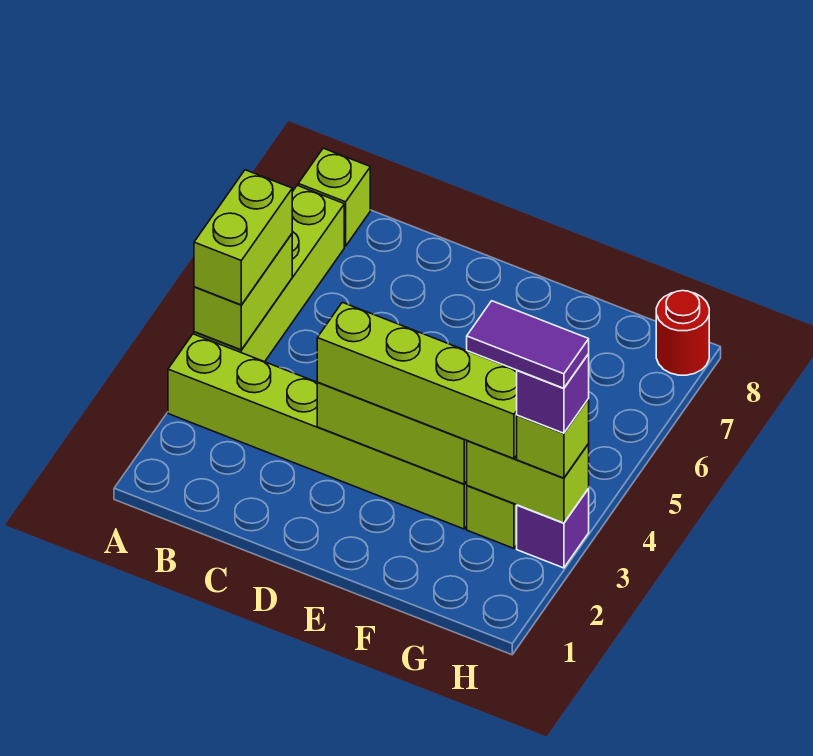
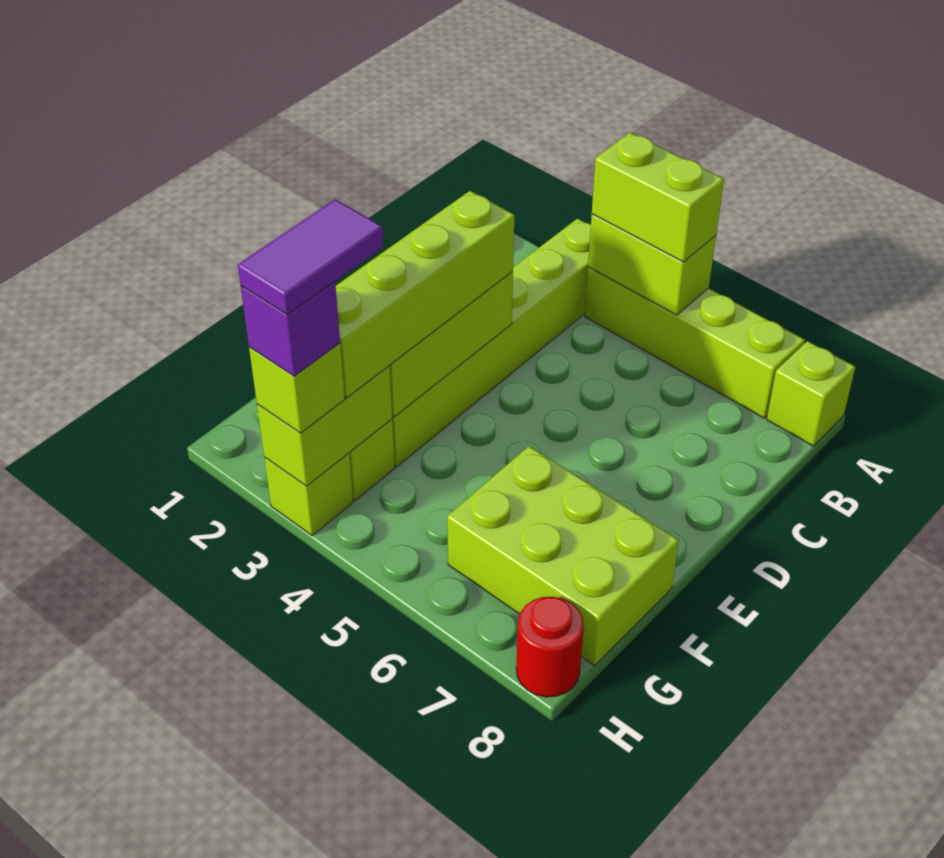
none -> lime 2x3 brick [447,446,679,666]
purple 1x1 brick [517,489,589,568] -> lime 1x1 brick [264,453,353,536]

